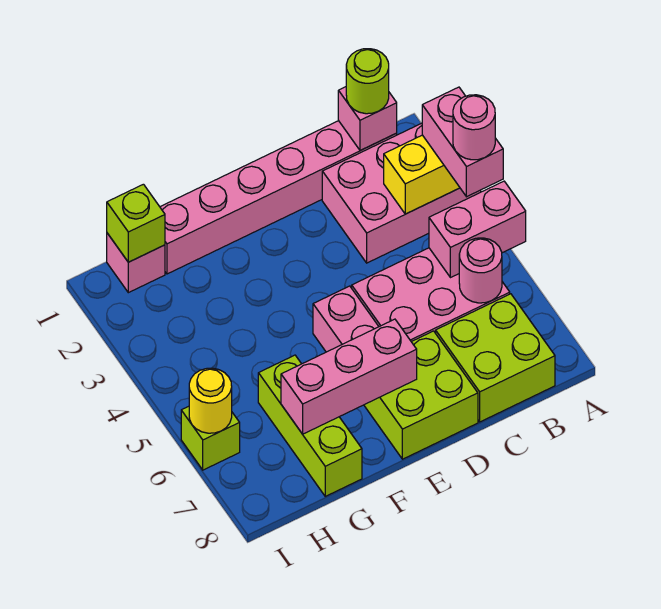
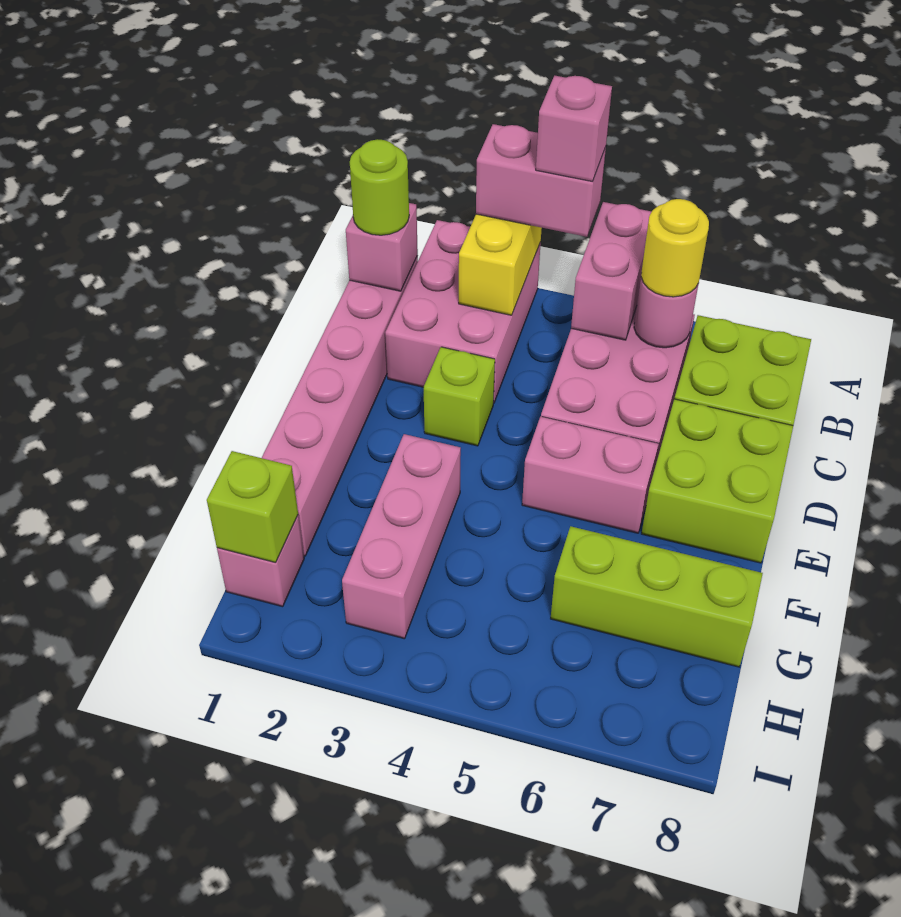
pink 1x1 round brick [453,95,495,160] -> pink 1x1 brick [536,76,612,182]
pink 1x3 brick [281,319,417,434] -> pink 1x3 brick moved to [342,434,461,639]
lime 1x1 brick [181,406,240,470] -> lime 1x1 brick moved to [424,347,495,446]
yellow 1x1 round brick [189,368,232,433] -> yellow 1x1 round brick moved to [641,199,709,297]

